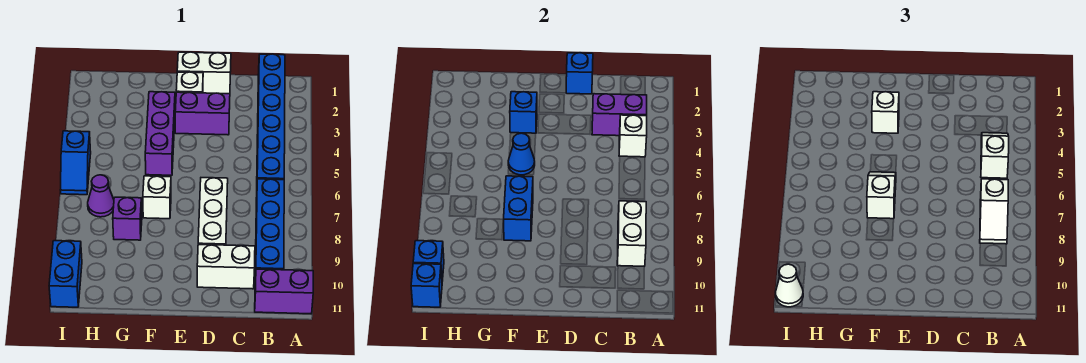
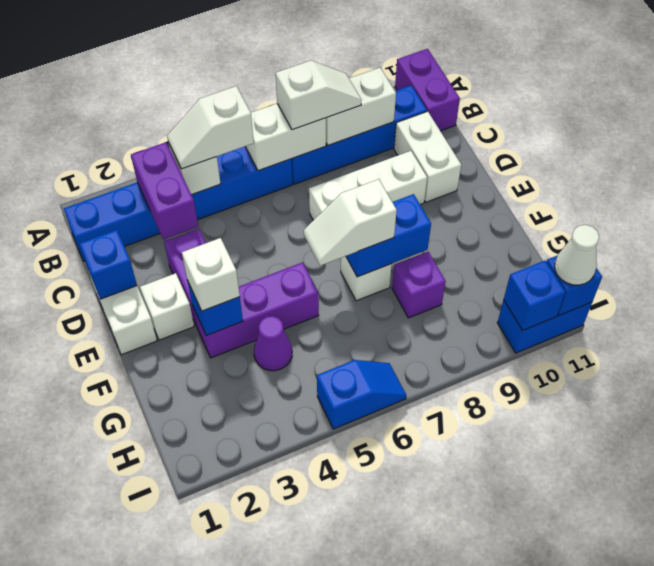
none -> white 1x2 brick [245,104,326,171]
blue 1x1 cone [508,133,535,175] -> none
purple 1x1 cone [88,175,114,217] -> purple 1x1 cone moved to [254,316,292,371]

